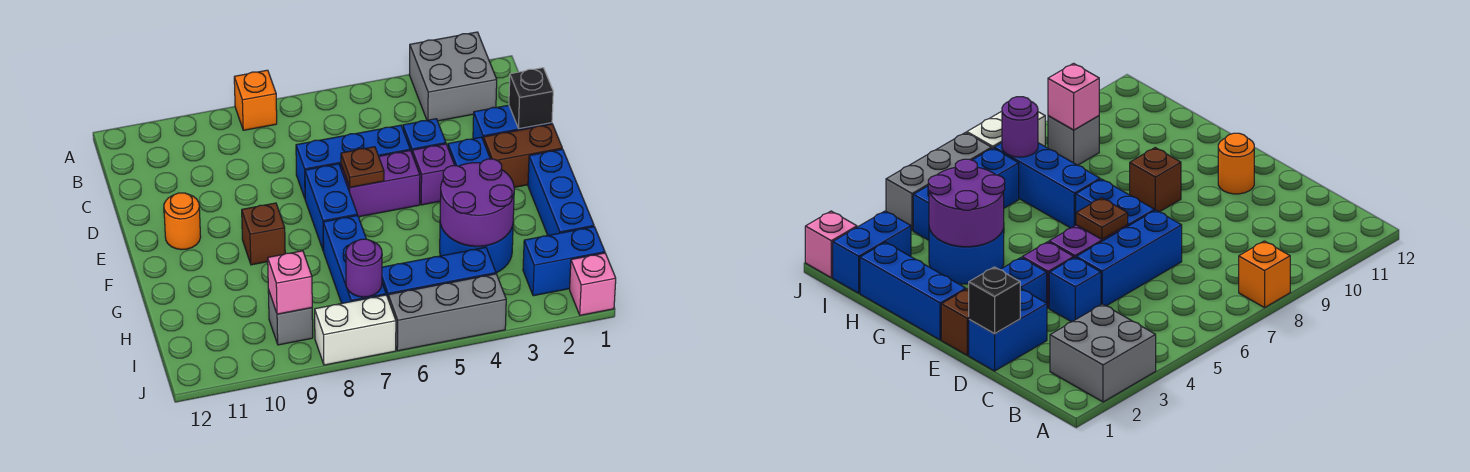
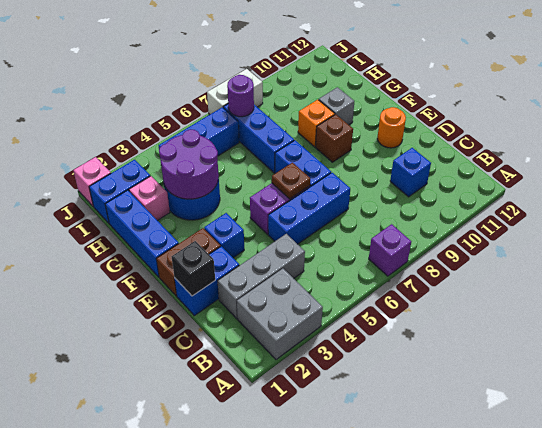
orange 1x1 brick [234,70,277,130] -> orange 1x1 brick moved to [298,100,335,147]
blue 1x1 brick [403,119,446,152] -> blue 1x1 brick moved to [390,148,431,197]
purple 1x1 brick [412,144,455,205] -> purple 1x1 brick moved to [369,224,411,276]
grey 1x1 brick [268,289,313,345] -> grey 1x1 brick moved to [319,87,354,125]
pink 1x1 brick [268,251,312,314] -> pink 1x1 brick moved to [129,176,170,221]
grey 1x3 brick [388,274,506,351] -> grey 1x3 brick moved to [218,234,305,319]

